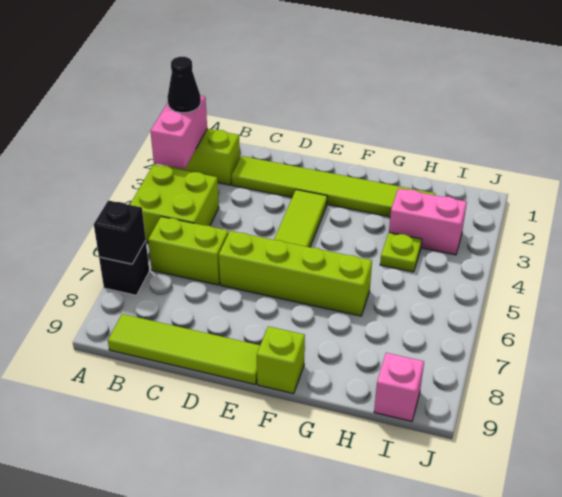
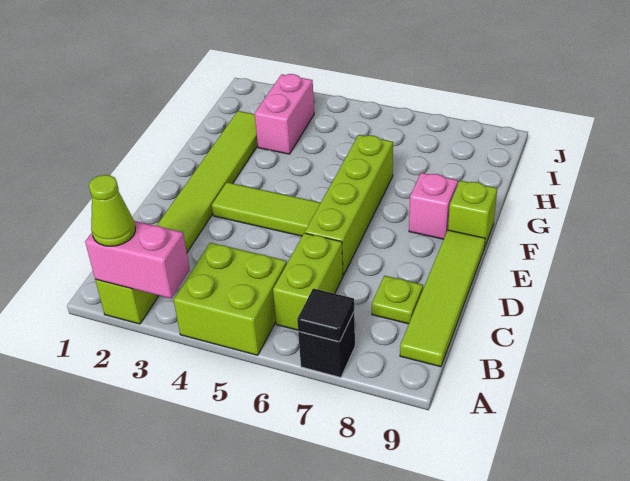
black 1x1 cone [167,57,201,113] -> lime 1x1 cone [89,175,135,246]
black 1x1 brick [94,200,146,264] -> black 1x1 tile [297,289,354,342]
lime 1x1 plate [380,233,422,272] -> lime 1x1 plate moved to [372,276,423,324]
pink 1x1 brick [374,353,424,421] -> pink 1x1 brick moved to [409,173,458,239]

